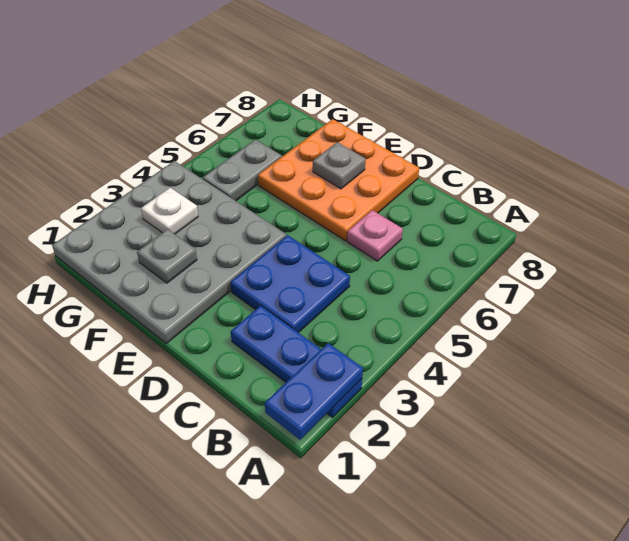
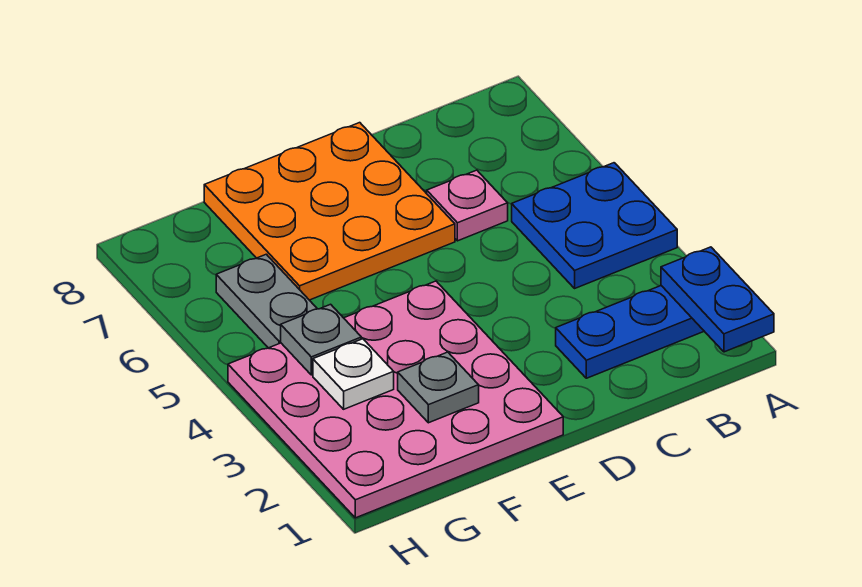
blue 2x2 plate [230,235,350,333] -> blue 2x2 plate moved to [512,163,677,288]
grey 4x4 plate [52,161,286,343] -> pink 4x4 plate [228,281,563,518]
grey 1x1 plate [313,142,366,189] -> grey 1x1 plate moved to [281,304,361,375]

